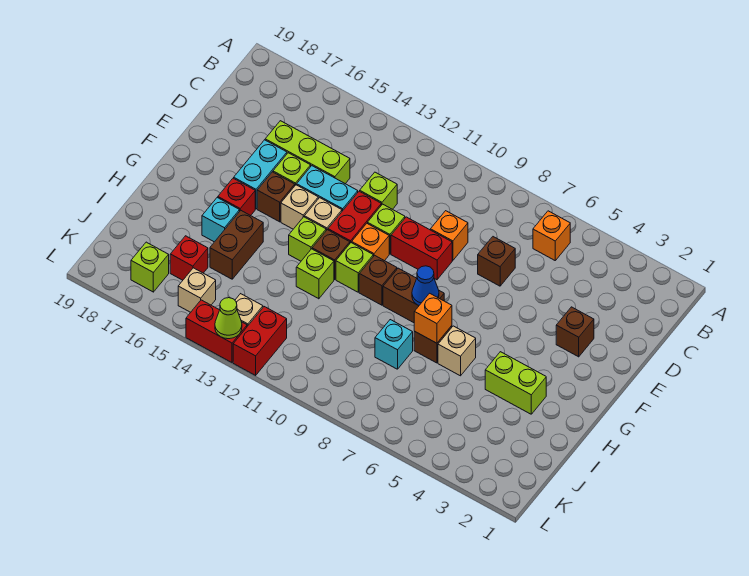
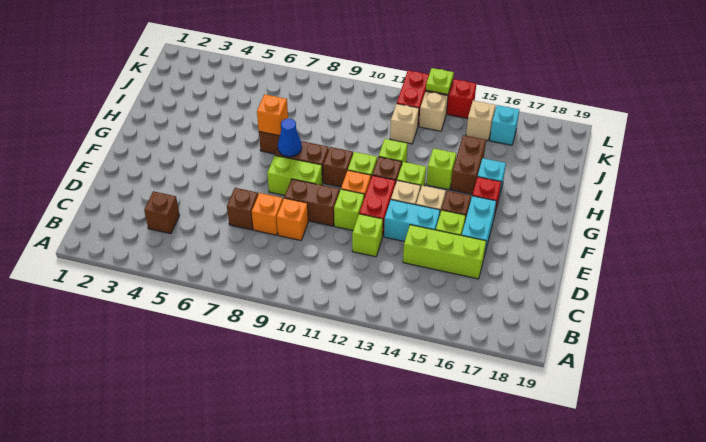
orange 1x1 brick [533,211,570,260] -> orange 1x1 brick moved to [252,193,283,235]
brown 1x1 brick [556,307,594,357] -> brown 1x1 brick moved to [144,191,180,234]
red 1x2 brick [391,217,452,280] -> brown 1x2 brick [284,179,340,226]
lime 1x2 brick [485,352,546,414] -> lime 1x2 brick moved to [267,155,322,195]
tan 1x1 brick [438,326,476,376] -> tan 1x1 brick moved to [390,104,419,144]
cyan 1x1 brick [375,320,413,369] -> cyan 1x1 brick moved to [490,105,519,145]
red 1x1 brick [170,236,208,280] -> none
lime 1x1 brick [131,242,169,292] -> lime 1x1 brick moved to [426,148,456,190]
lime 1x1 cone [215,298,242,339] -> lime 1x1 plate [426,68,454,95]

